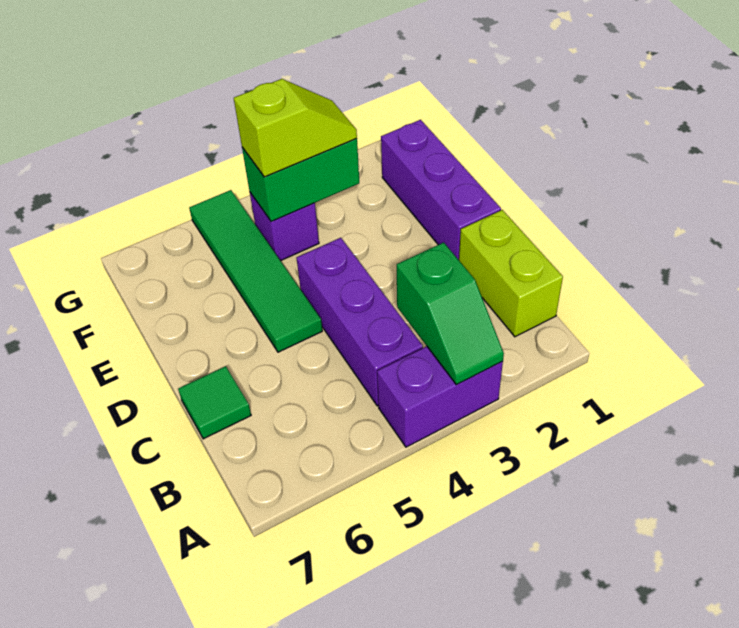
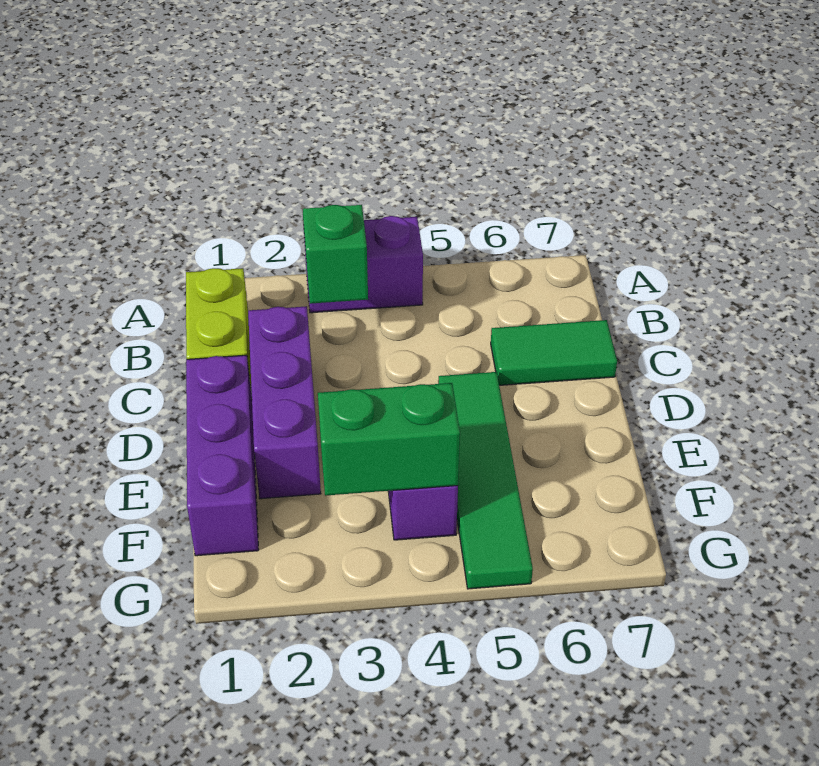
purple 1x3 brick [297,238,423,406] -> purple 1x3 brick moved to [248,306,321,499]
green 1x1 tile [178,366,251,439] -> green 1x2 tile [491,320,617,385]
lime 1x2 slope [234,79,357,177] -> none

